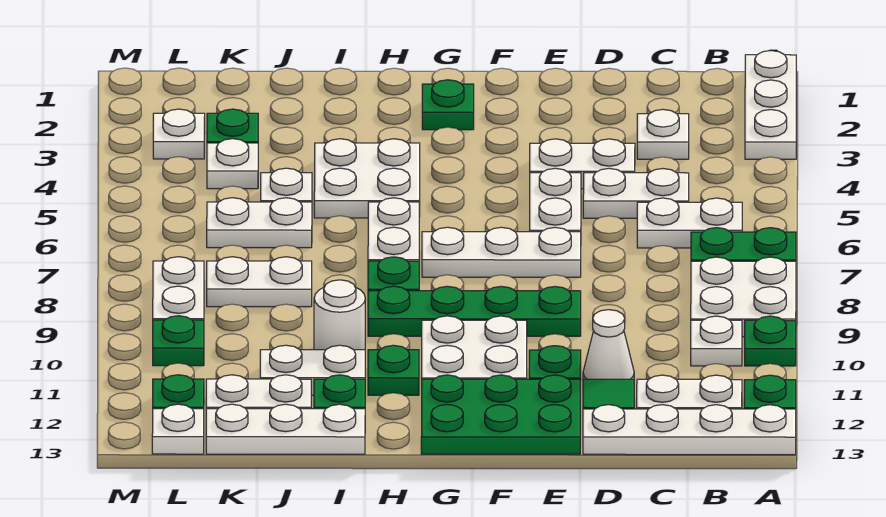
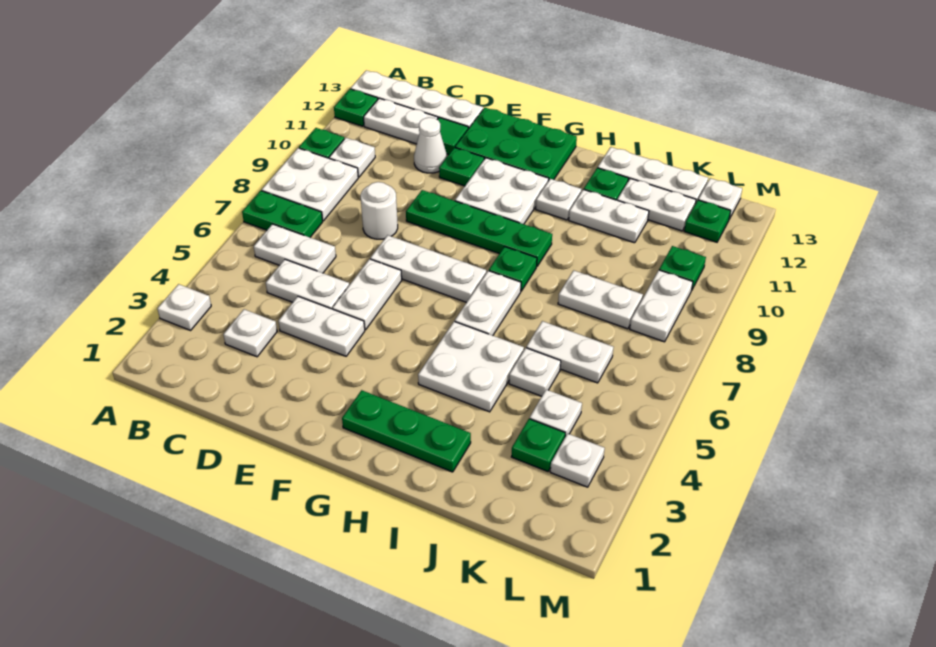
white 1x3 plate [745,51,796,159] -> white 1x1 plate [157,284,211,330]
green 1x1 plate [422,80,474,130] -> green 1x3 plate [342,390,471,472]
green 1x1 plate [368,345,419,395] -> white 1x1 plate [536,179,581,220]
white 1x1 round brick [314,280,365,350] -> white 1x1 round brick moved to [361,182,398,239]

